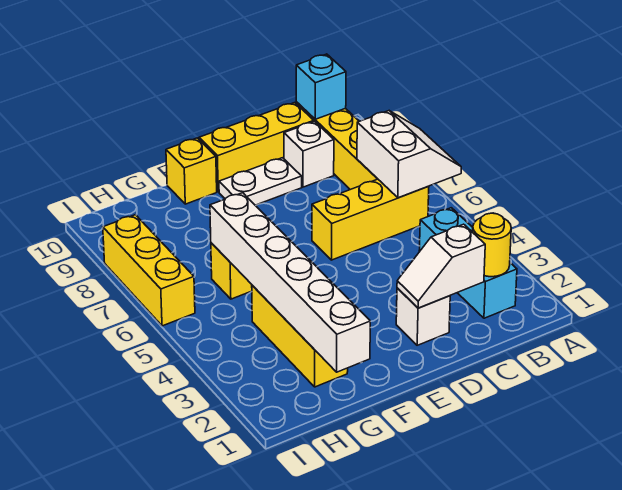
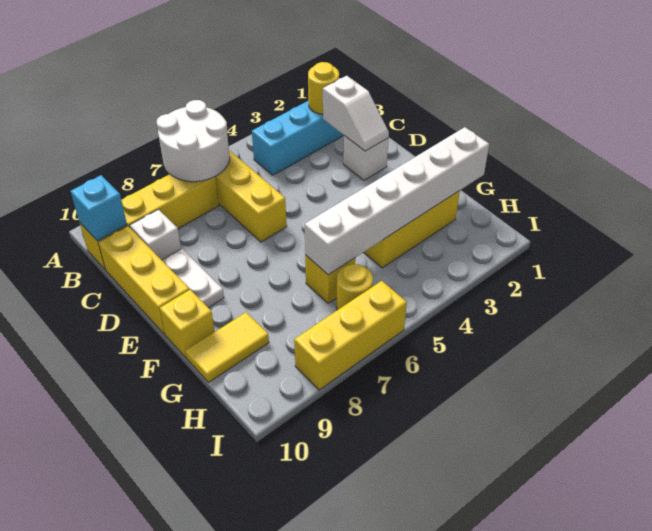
white 2x2 slope [357,111,461,198] -> white 2x2 round brick [157,100,230,182]
none -> yellow 1x2 tile [186,312,269,382]
none -> yellow 1x1 round brick [337,264,373,310]

